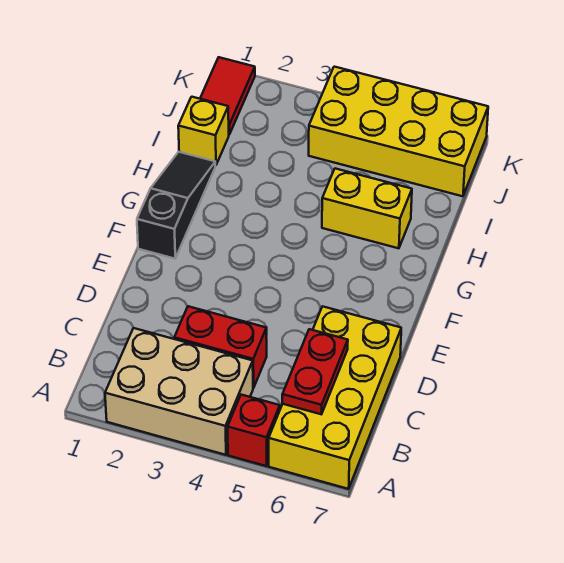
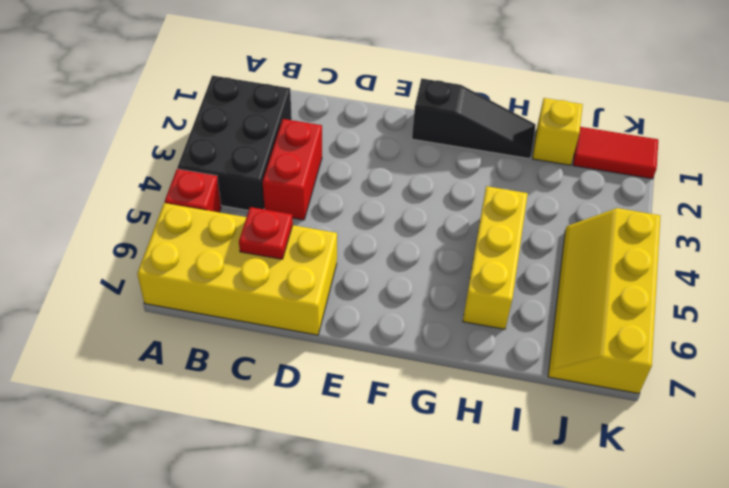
tan 2x3 brick [105,328,253,455] -> black 2x3 brick [177,76,292,210]
red 1x2 plate [282,329,348,414] -> red 1x1 plate [239,207,293,259]
yellow 1x2 brick [322,169,412,248] -> yellow 1x3 brick [463,186,528,329]
yellow 2x4 brick [309,67,488,196] -> yellow 2x4 slope [548,208,660,394]

